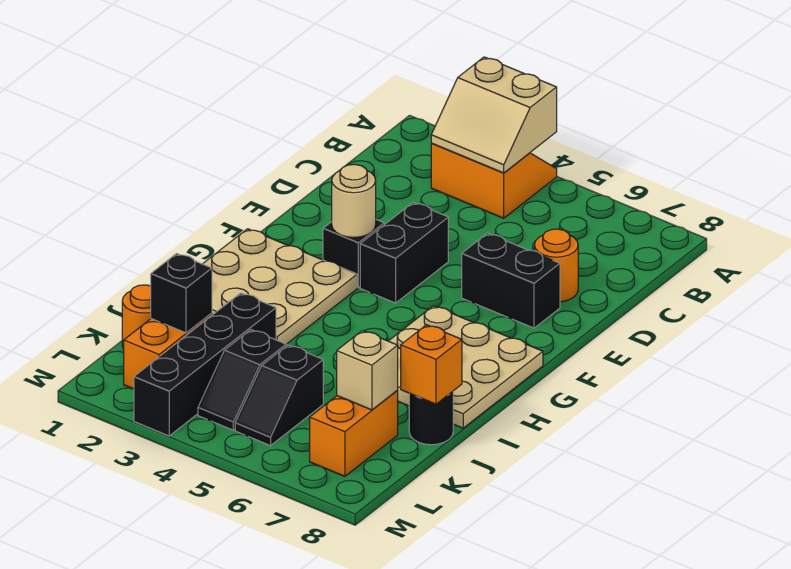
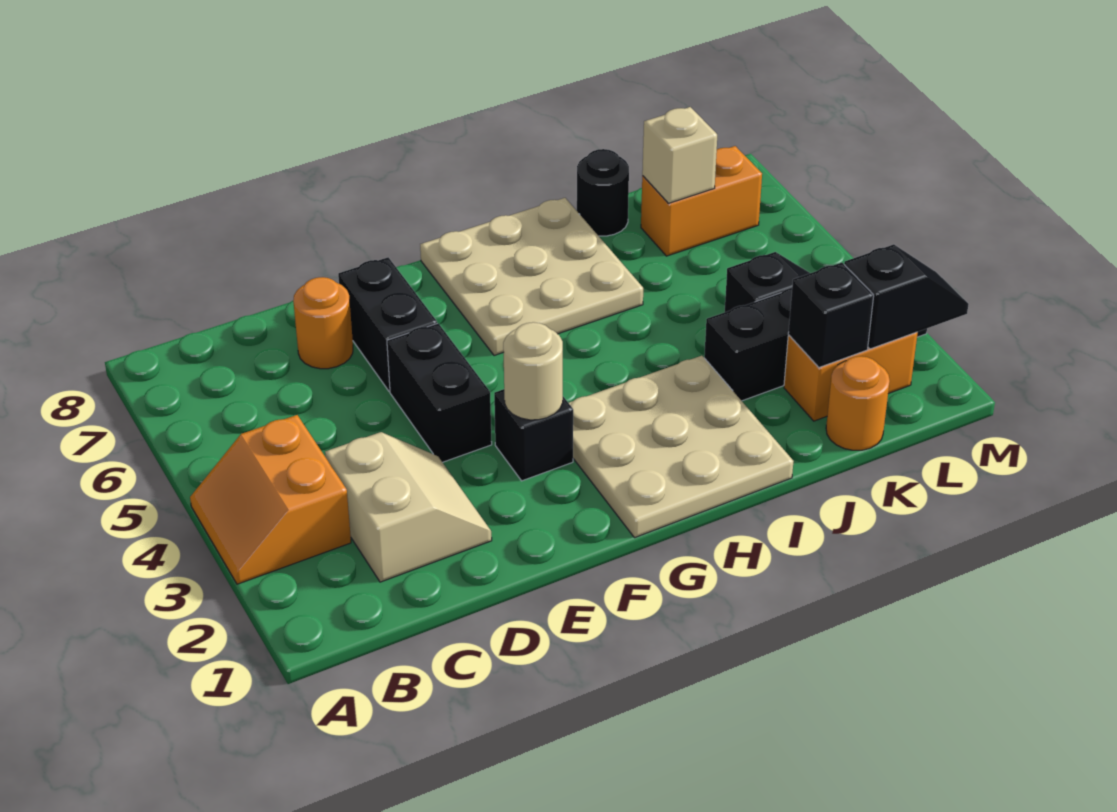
tan 2x2 slope [431,57,557,173] -> tan 2x2 slope moved to [325,432,492,582]
black 1x2 brick [360,203,448,303] -> black 1x2 brick turned to [387,323,492,462]
orange 1x1 brick [401,325,462,404] -> none
black 1x2 slope [235,345,323,446] -> black 1x2 slope moved to [844,244,969,349]

